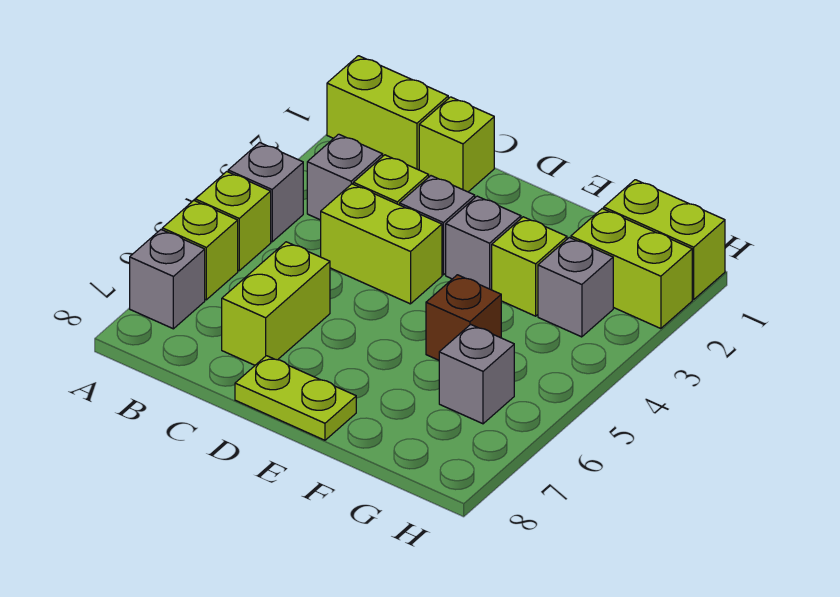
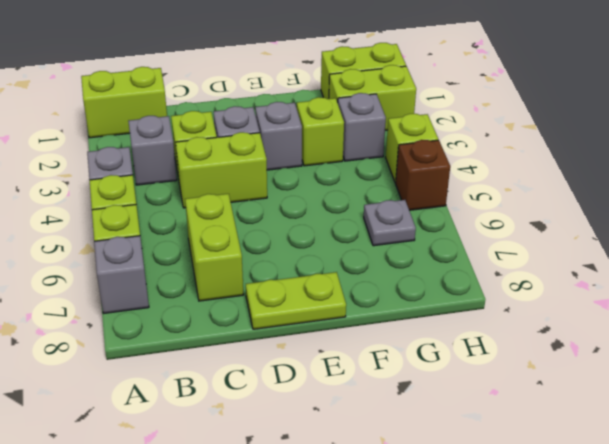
lime 1x1 brick [419,97,494,192] -> lime 1x1 brick moved to [386,114,438,183]
brown 1x1 brick [426,275,501,360] -> brown 1x1 brick moved to [396,140,450,210]
grey 1x1 brick [439,324,514,424] -> grey 1x1 plate [364,200,416,246]

